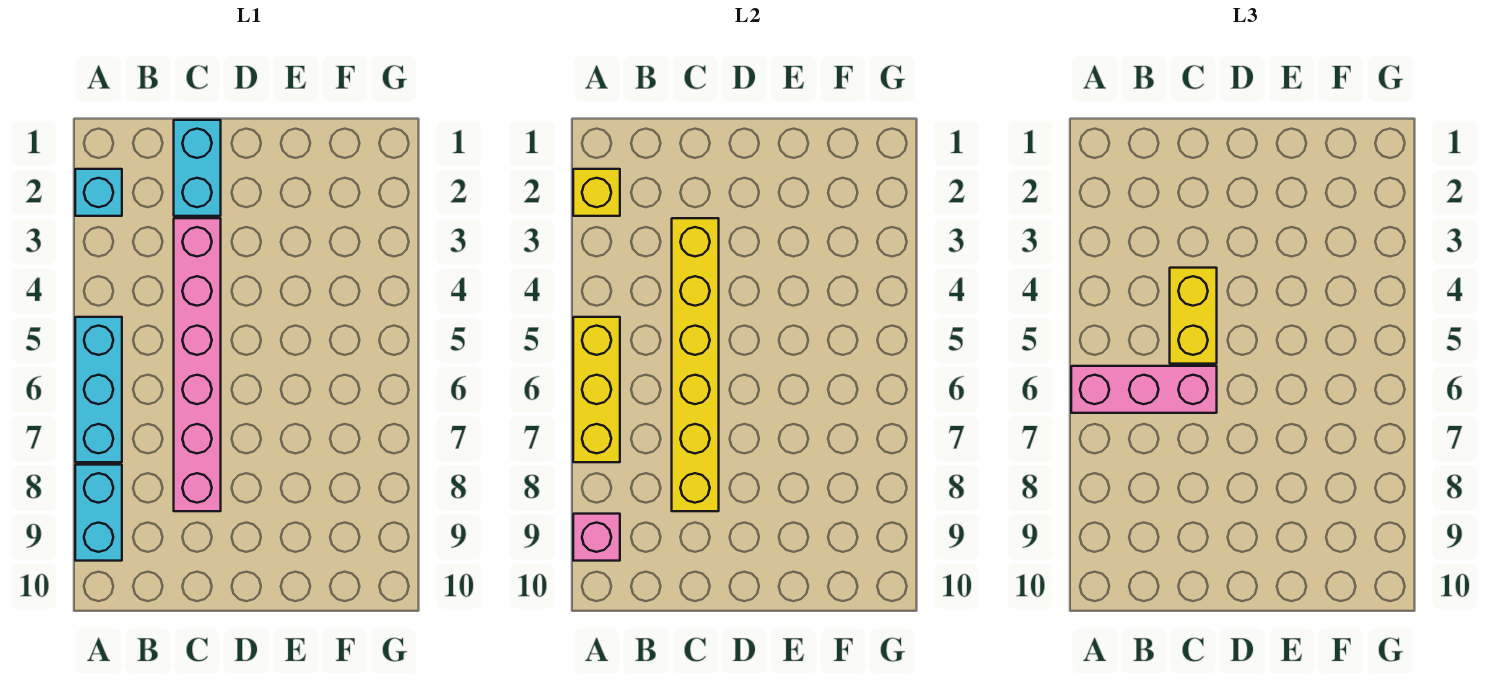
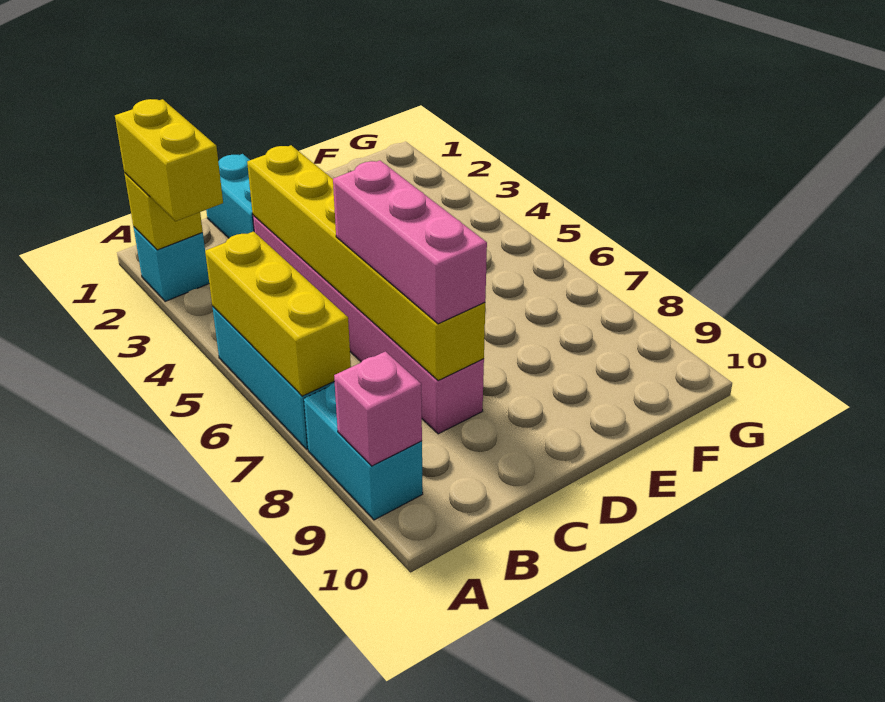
pink 1x3 brick [1071,366,1217,413] -> pink 1x3 brick turned to [333,160,487,324]
yellow 1x2 brick [1170,268,1217,364] -> yellow 1x2 brick moved to [115,99,223,221]

